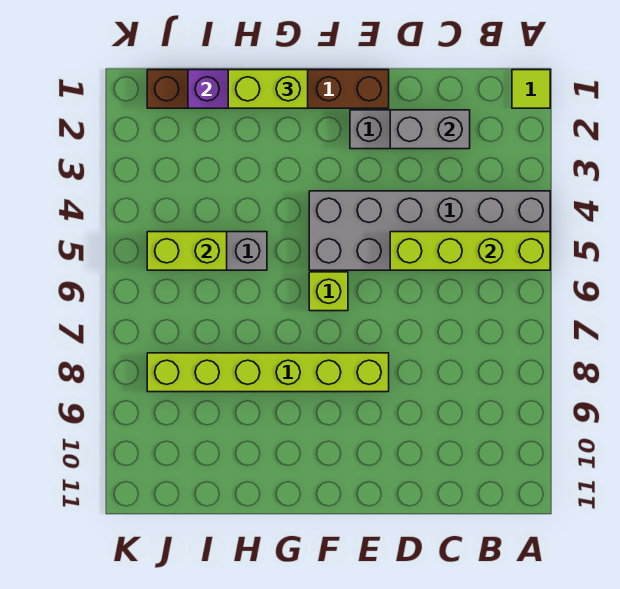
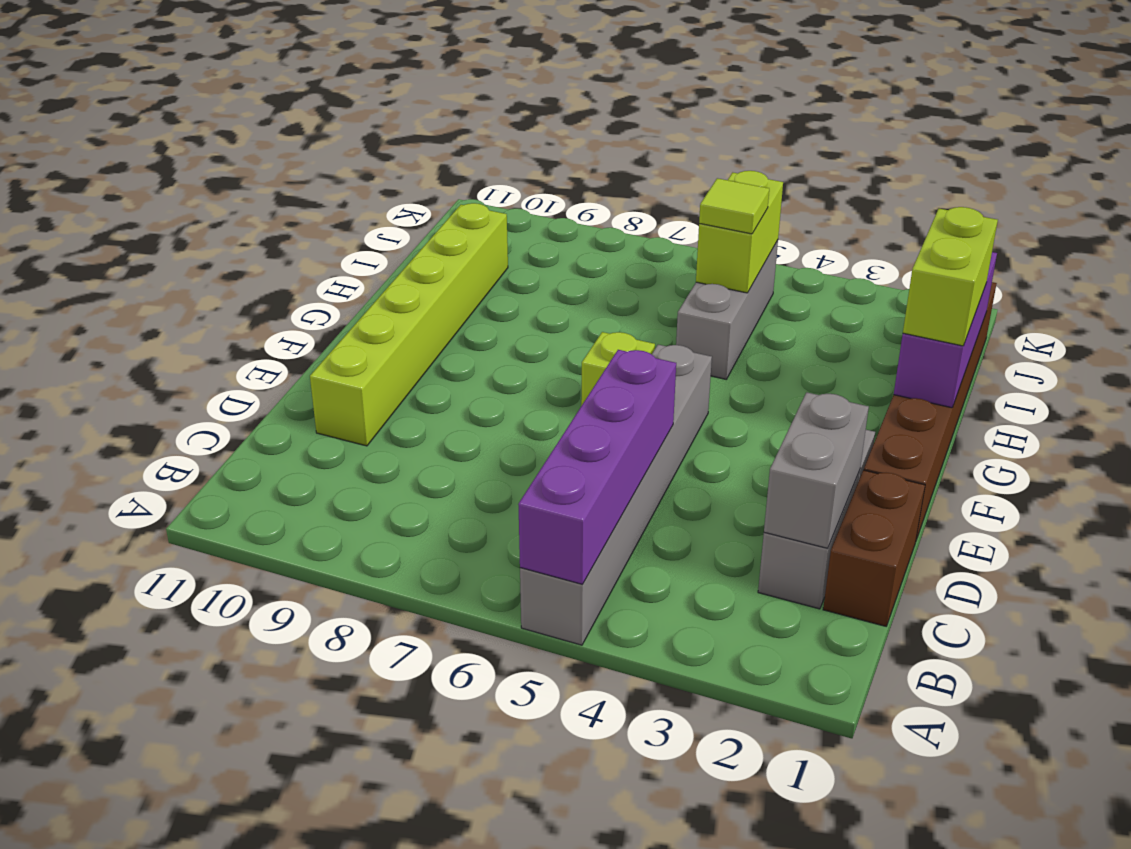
lime 1x1 tile [512,70,550,108] -> lime 1x1 tile moved to [699,178,769,234]
grey 2x6 brick [309,191,550,270] -> grey 1x6 brick [520,345,712,645]
lime 1x4 brick [390,232,550,270] -> purple 1x4 brick [518,350,676,584]
none -> brown 1x2 brick [823,470,925,626]
lime 1x6 brick [147,353,389,392] -> lime 1x6 brick moved to [310,203,508,446]

